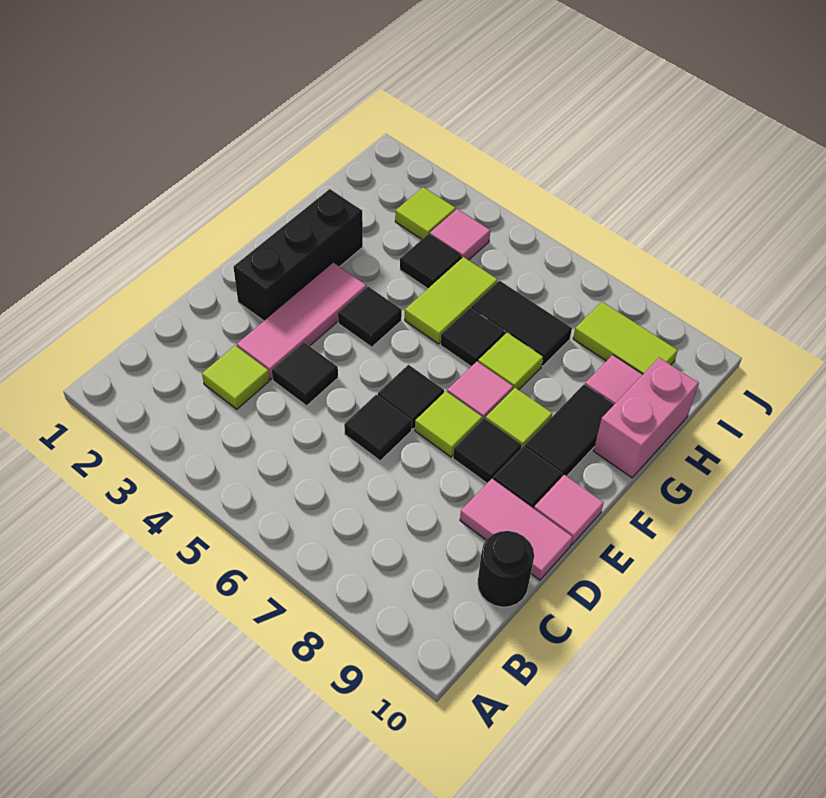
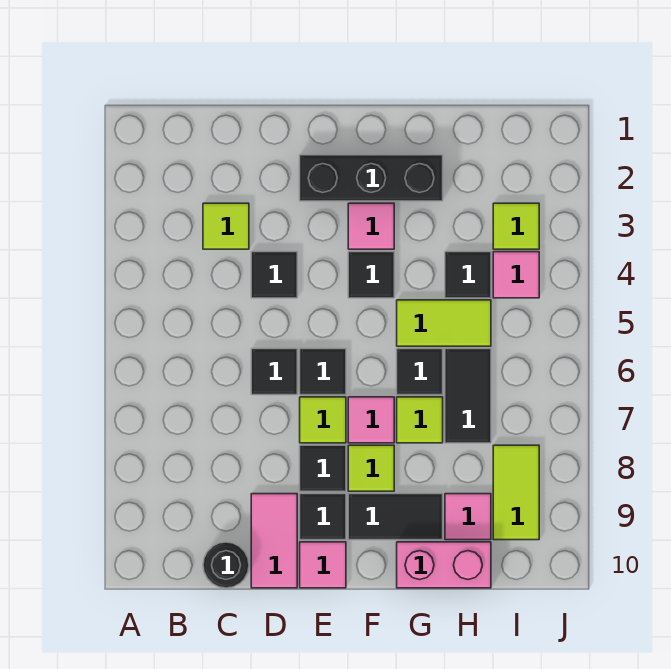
pink 1x3 tile [237,263,366,379] -> pink 1x1 tile [348,203,394,249]

